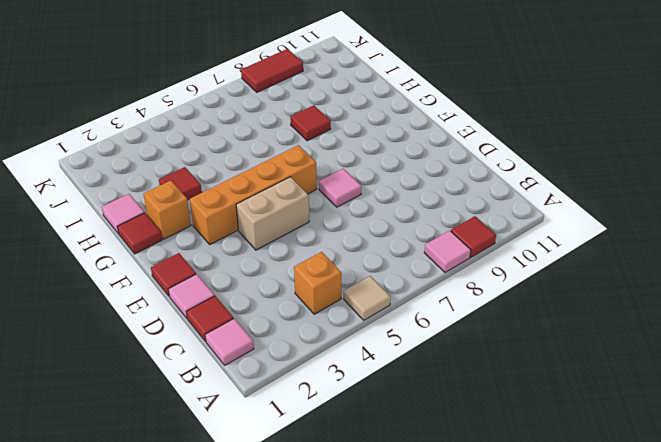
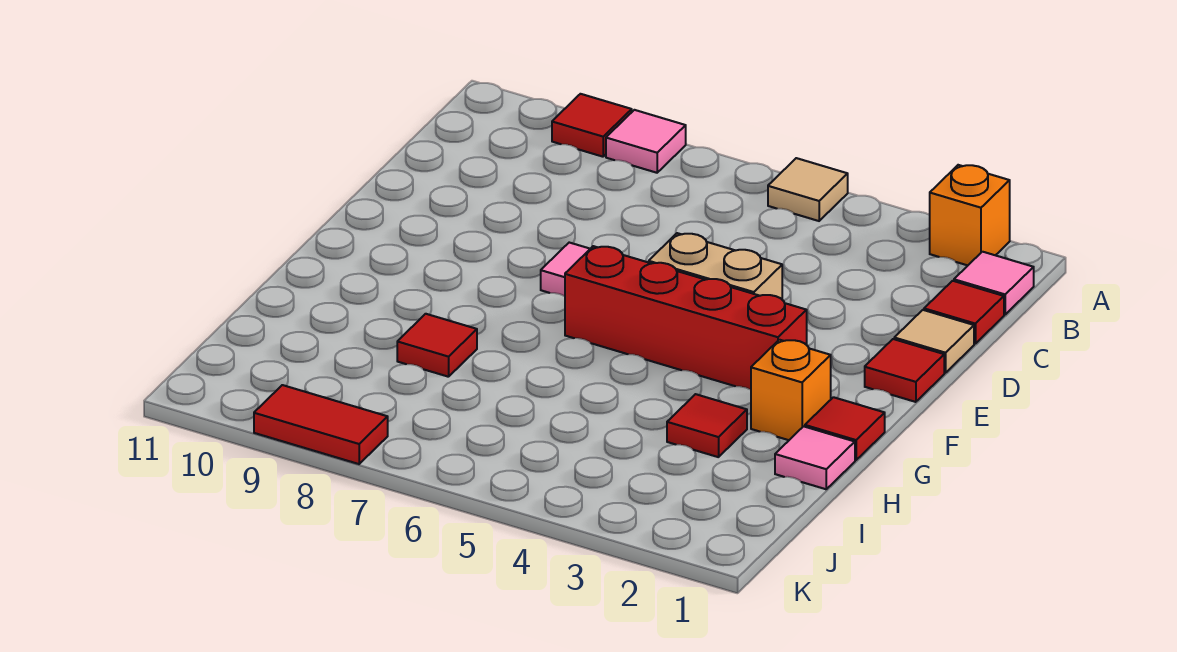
orange 1x1 brick [294,252,342,314] -> orange 1x1 brick moved to [930,165,1010,265]
pink 1x1 tile [168,274,214,318] -> tan 1x1 tile [894,310,974,373]
orange 1x4 brick [190,145,317,244] -> red 1x4 brick [565,246,807,390]

